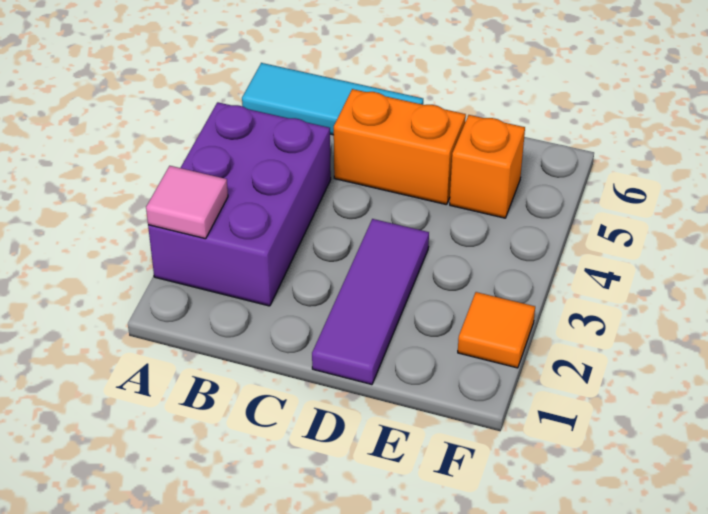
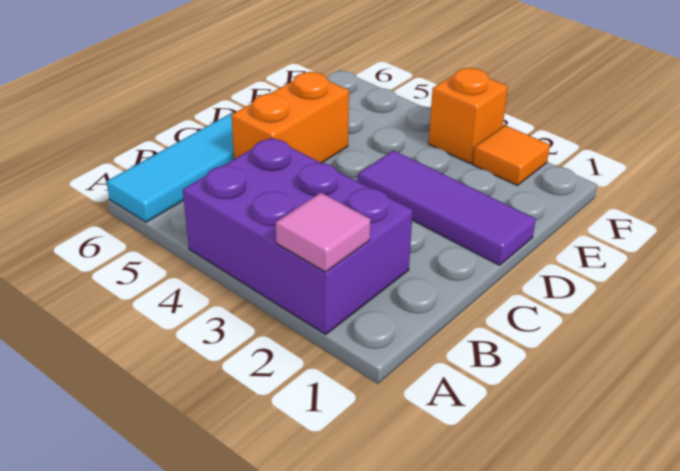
orange 1x1 brick [450,115,525,218] -> orange 1x1 brick moved to [429,68,508,164]

